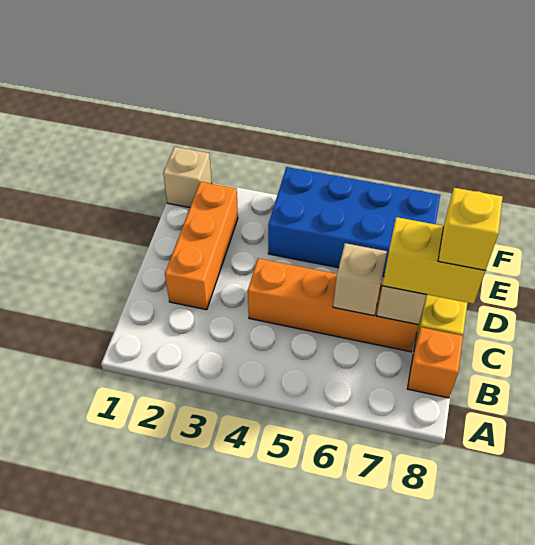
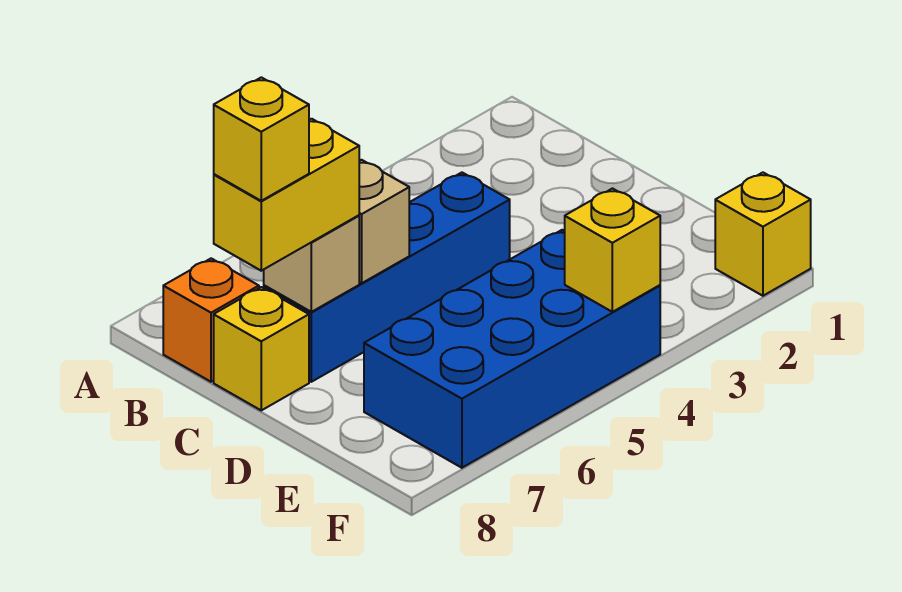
orange 1x3 brick [165,182,238,310] -> none
orange 1x4 brick [248,258,418,352] -> blue 1x4 brick [264,173,510,382]
tan 1x1 brick [163,147,212,208] -> yellow 1x1 brick [715,173,811,296]
none -> yellow 1x1 brick [565,189,660,312]

